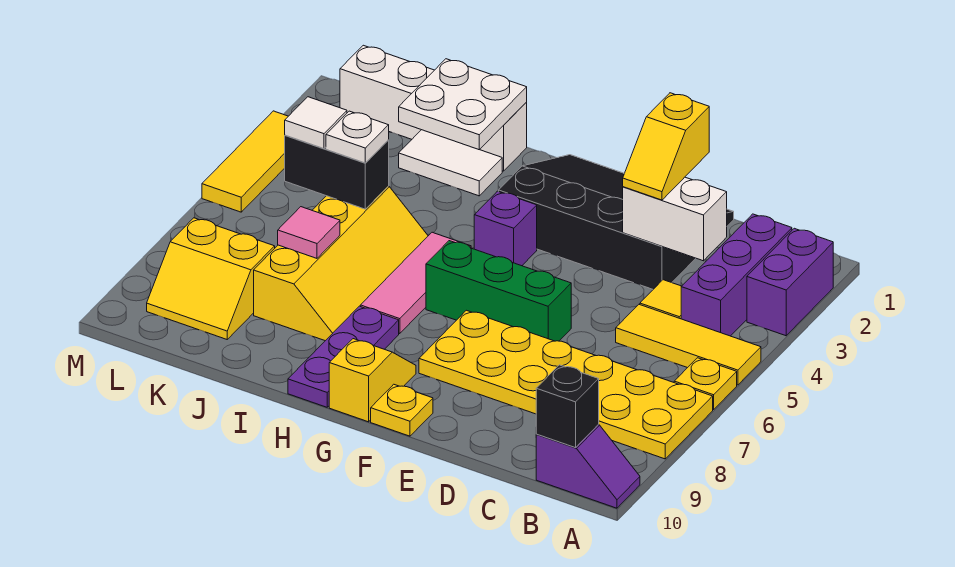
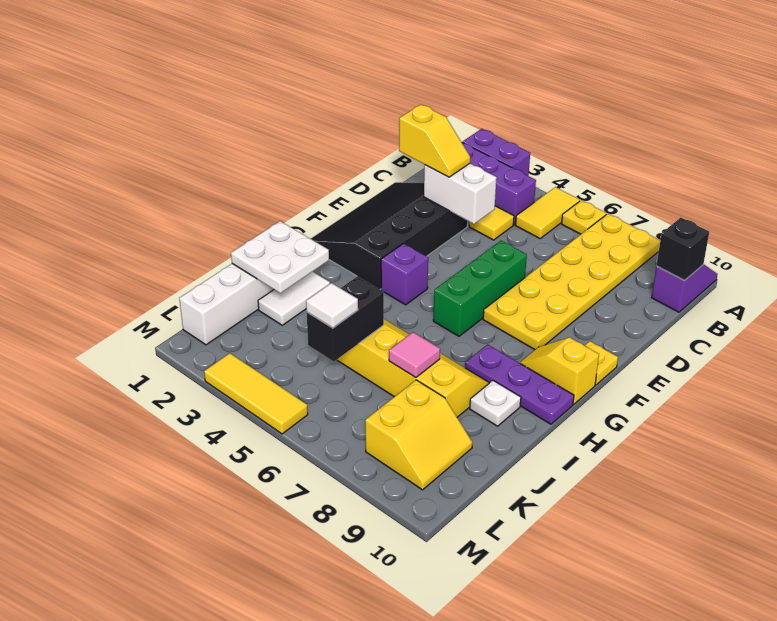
yellow 1x3 tile [616,305,761,385] -> yellow 1x2 tile [516,187,580,238]
white 1x2 brick [623,177,727,261] -> white 1x2 brick turned to [424,164,497,224]
pink 1x3 tile [360,232,471,334] -> none
white 1x1 plate [326,111,389,163] -> white 1x1 plate moved to [470,381,521,426]

